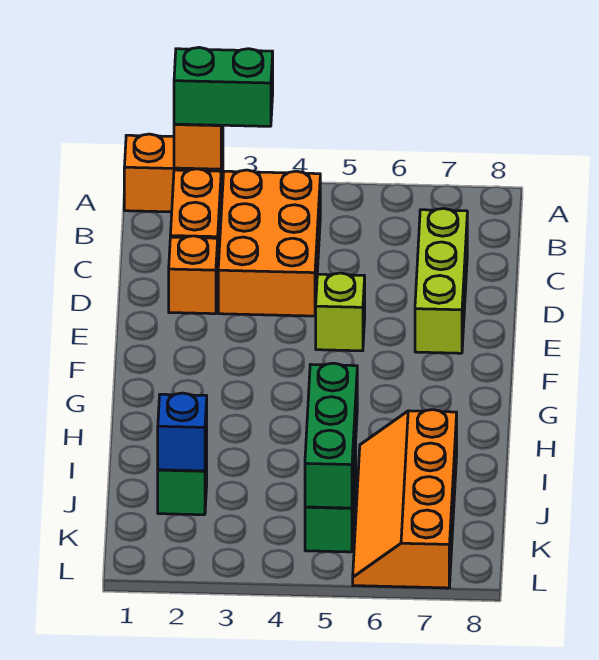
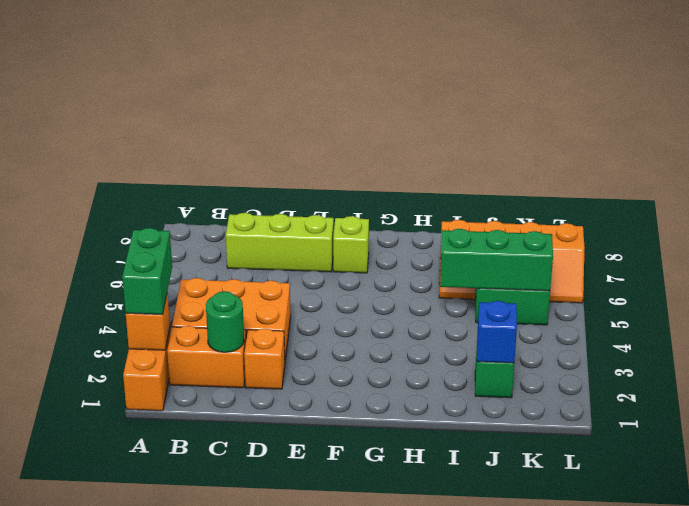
none -> green 1x1 round brick [206,291,244,352]
lime 1x1 brick [316,273,365,351] -> lime 1x1 brick moved to [333,216,369,273]

